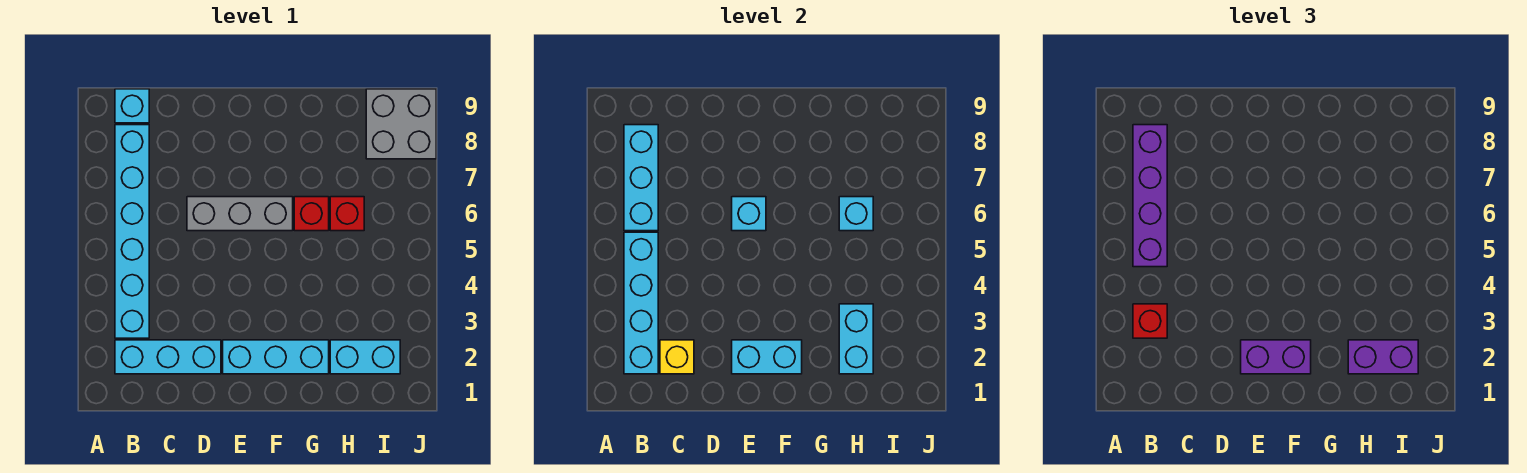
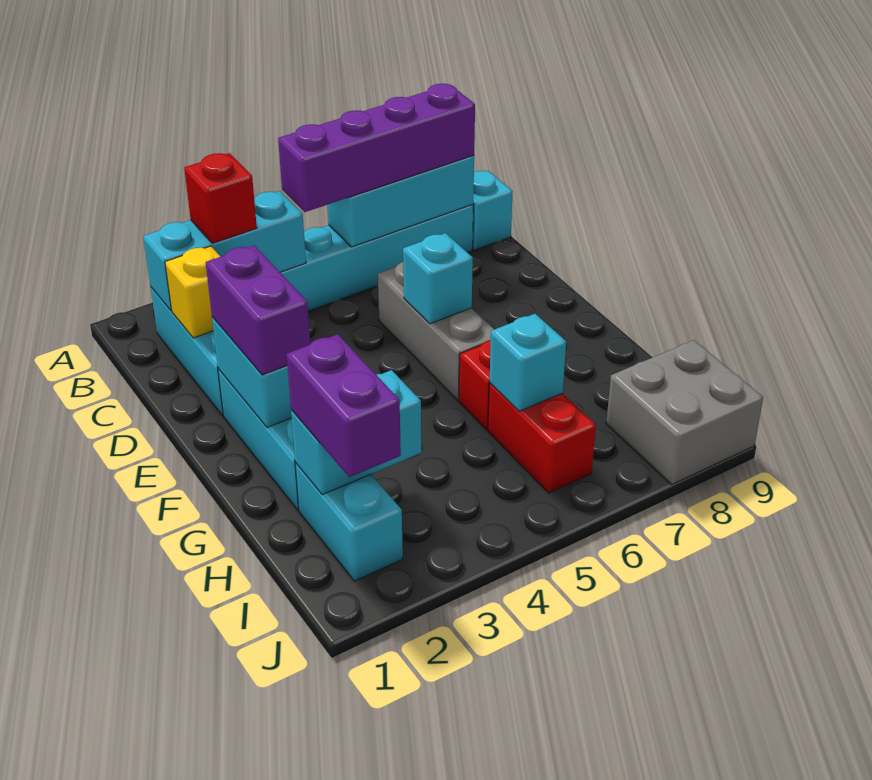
cyan 1x4 brick [624,232,658,374] -> cyan 1x3 brick [143,191,306,311]
red 1x1 brick [330,197,364,231] -> red 1x2 brick [488,383,596,493]

